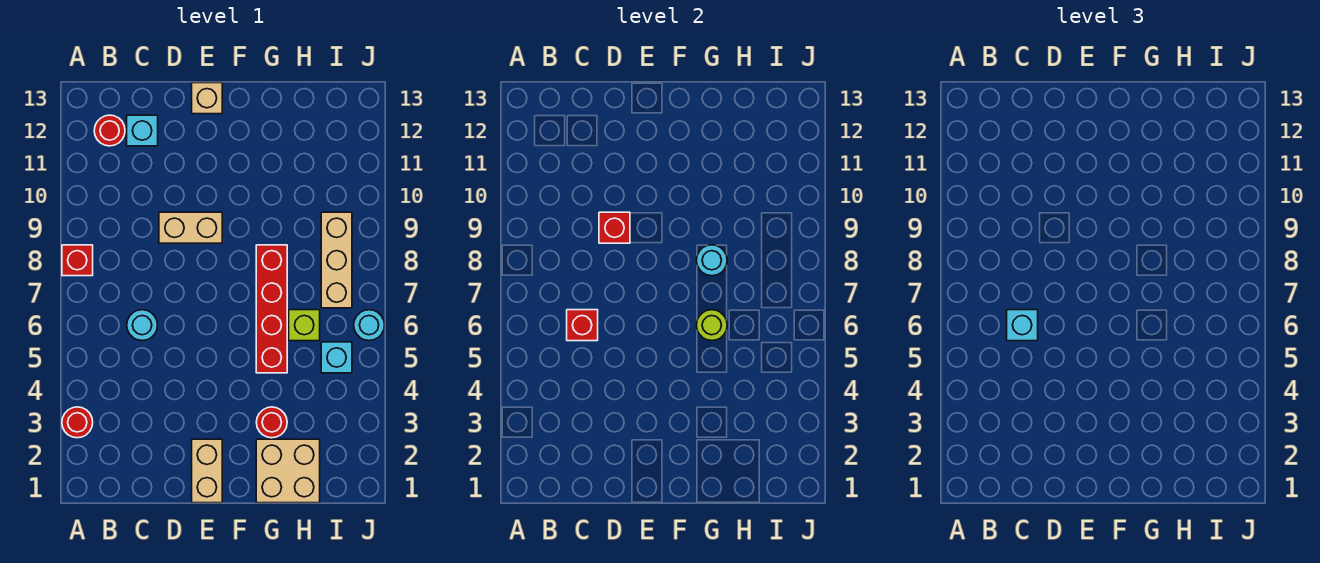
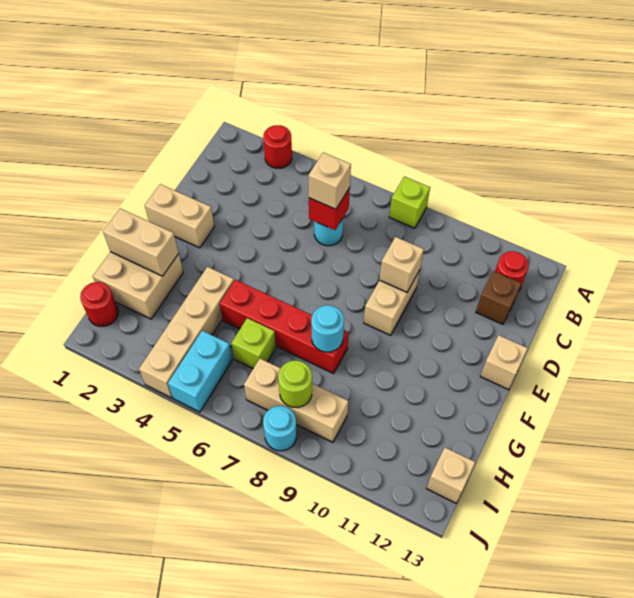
red 1x1 brick [62,245,93,276] -> lime 1x1 brick [389,176,430,228]
cyan 1x1 brick [1007,310,1038,341] -> tan 1x1 brick [309,153,351,209]
cyan 1x1 brick [127,115,158,146] -> brown 1x1 brick [476,271,521,324]
red 1x1 brick [599,212,630,243] -> tan 1x1 brick [380,237,424,292]
none -> tan 1x2 brick [103,209,179,276]
red 1x1 round brick [256,407,287,438] -> red 1x1 round brick moved to [80,282,118,326]
none -> tan 1x4 brick [139,267,234,398]
lime 1x1 round brick [696,310,727,341] -> lime 1x1 round brick moved to [278,361,312,408]
cyan 1x1 brick [321,342,352,373] -> cyan 1x2 brick [168,331,232,412]
none -> tan 1x1 brick [427,448,476,503]
cyan 1x1 round brick [354,310,384,341] -> cyan 1x1 round brick moved to [263,406,297,451]

